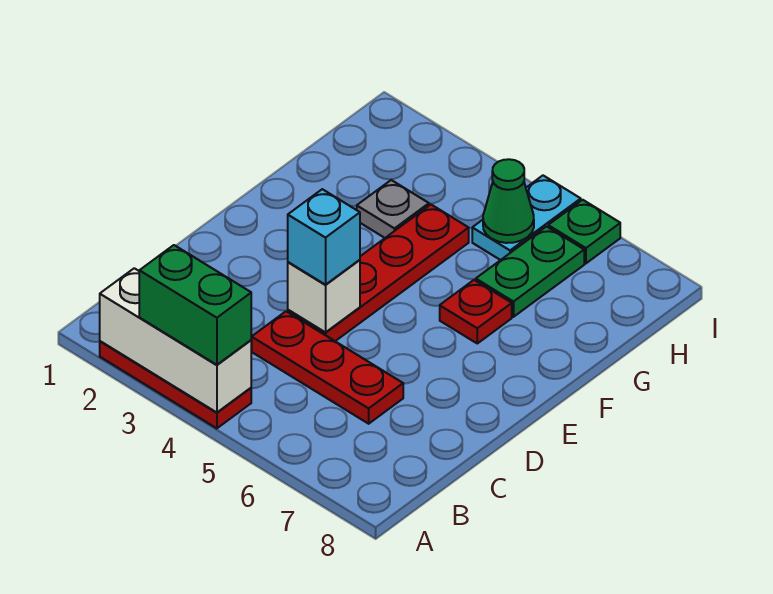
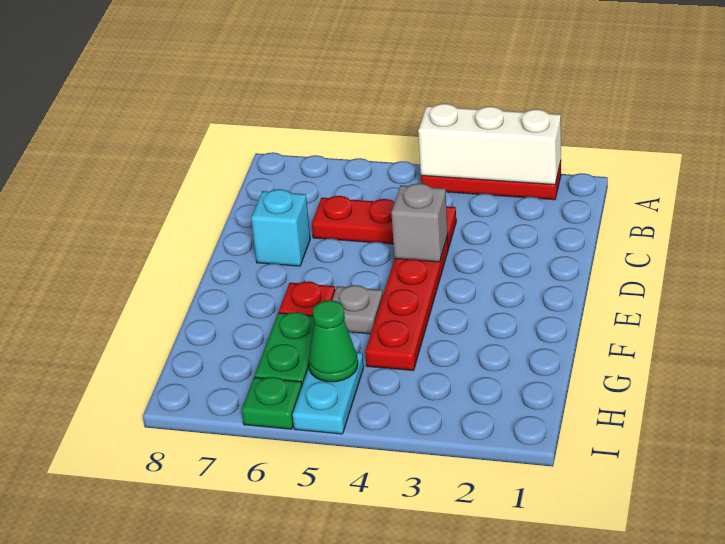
green 1x2 brick [139,245,251,365] -> none
white 1x1 brick [288,260,360,332] -> grey 1x1 brick [391,184,448,262]
cyan 1x1 brick [288,189,360,285] -> cyan 1x1 brick moved to [251,189,310,266]
grey 1x1 plate [357,180,429,238] -> grey 1x1 plate moved to [332,285,383,334]

